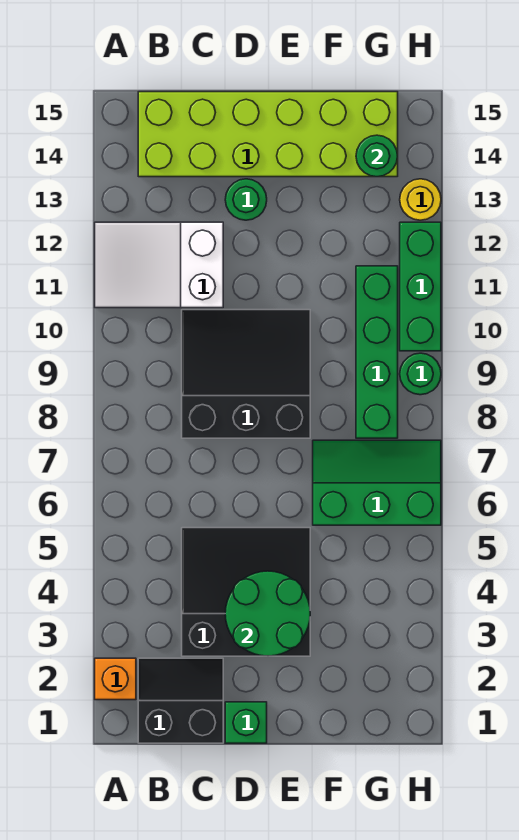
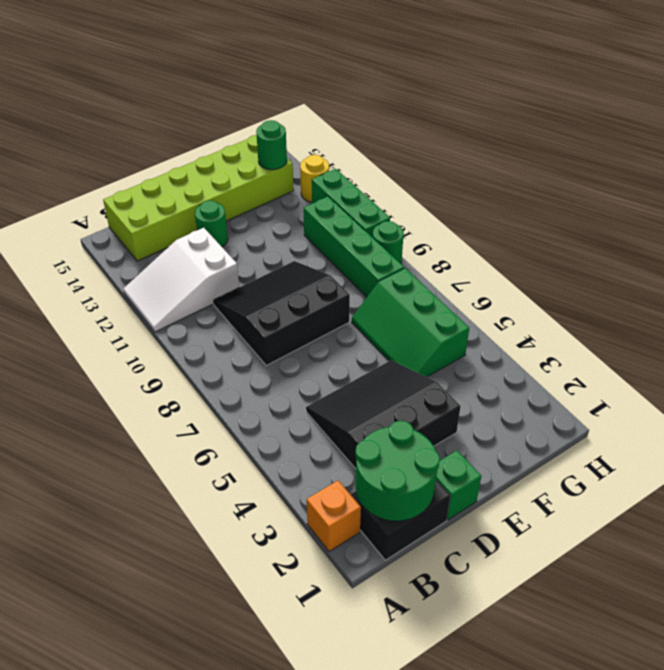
green 2x2 round brick [225,571,310,656] -> green 2x2 round brick moved to [355,421,440,521]
green 2x3 slope [313,440,441,525] -> green 2x3 slope turned to [352,268,469,377]

